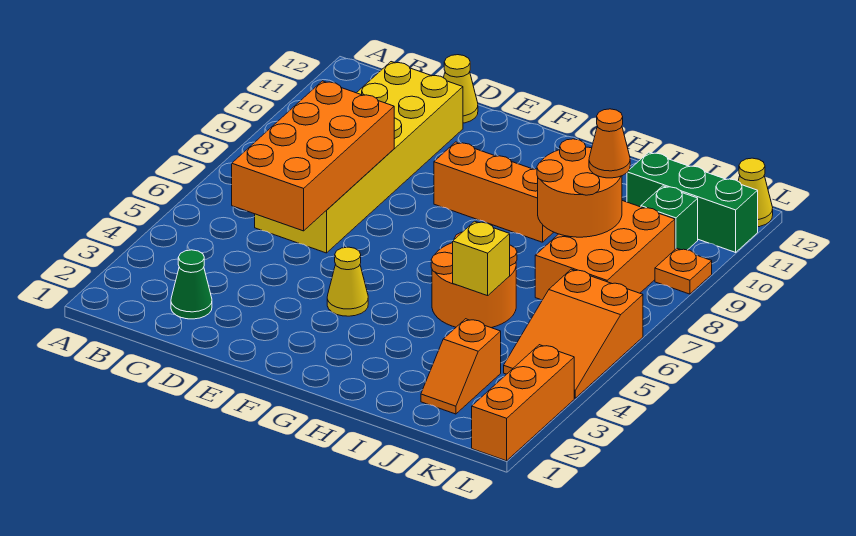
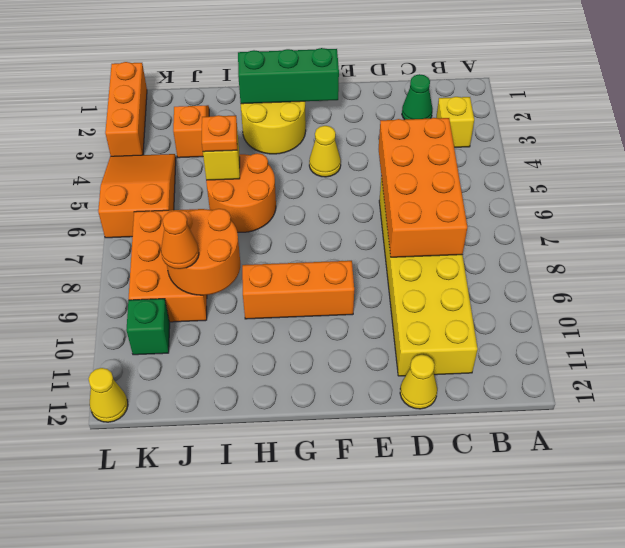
none -> yellow 1x1 brick [436,97,474,147]
none -> yellow 2x2 round brick [241,101,306,154]
green 1x3 brick [627,152,758,252] -> green 1x3 brick moved to [238,48,339,104]
orange 1x1 plate [655,248,712,294] -> orange 1x1 plate moved to [202,115,237,152]

